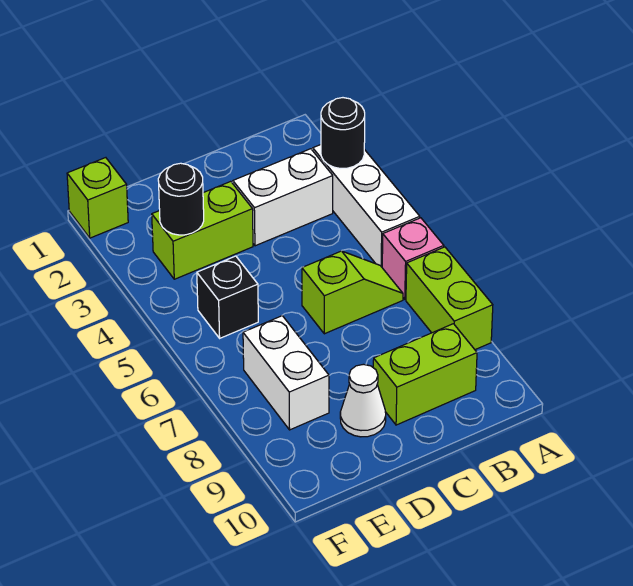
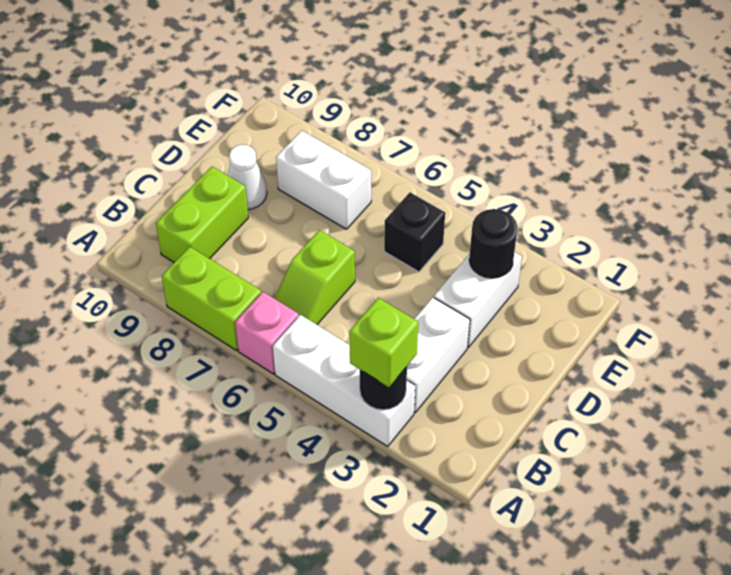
lime 1x2 brick [152,181,253,279] -> white 1x2 brick [434,252,522,348]
lime 1x1 brick [67,158,128,238] -> lime 1x1 brick moved to [349,298,418,387]

